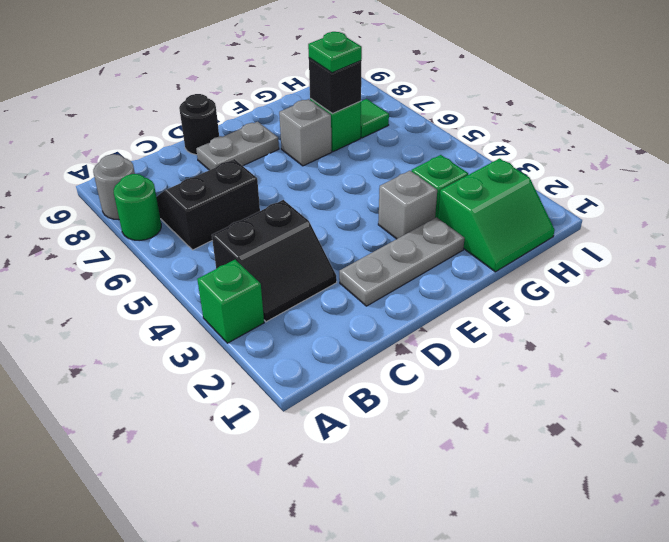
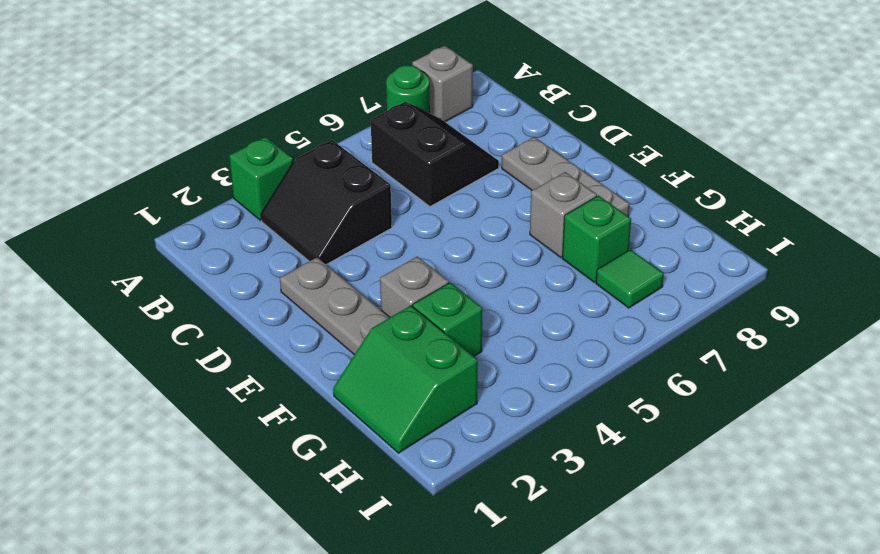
grey 1x1 round brick [93,154,135,220] -> grey 1x1 brick [412,46,473,122]
grey 1x2 plate [196,122,279,170] -> grey 1x3 plate [502,137,629,216]
black 1x1 round brick [179,94,219,155] -> none
black 1x1 brick [309,58,361,114] -> none
green 1x1 plate [308,32,362,73] -> none

